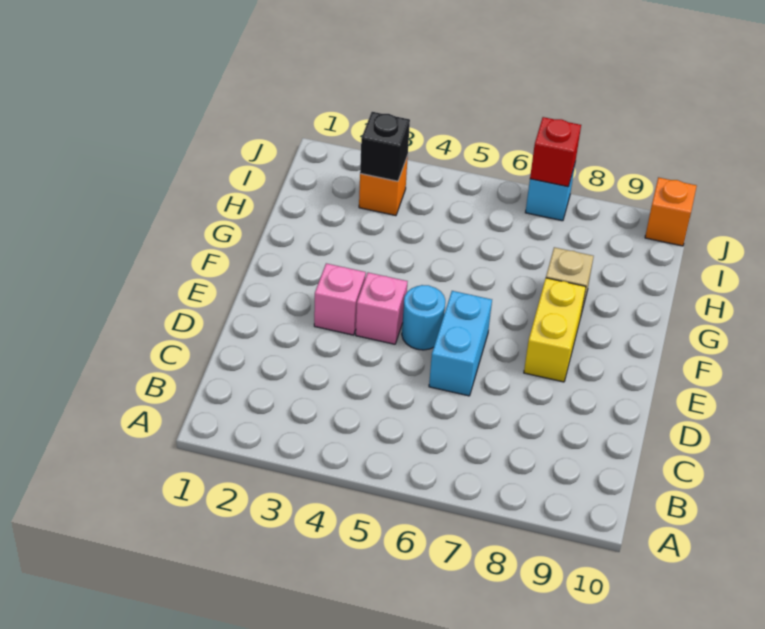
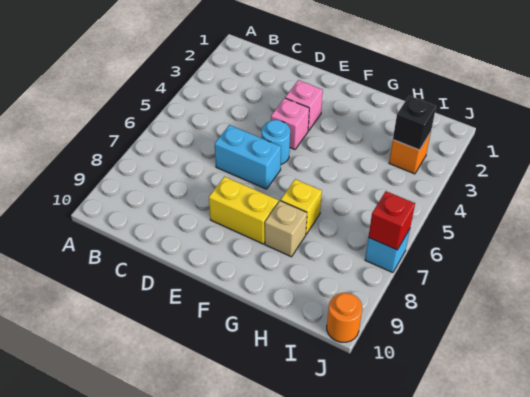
none -> yellow 1x1 brick [281,179,322,234]
orange 1x1 brick [645,177,697,246] -> orange 1x1 round brick [327,293,362,342]

